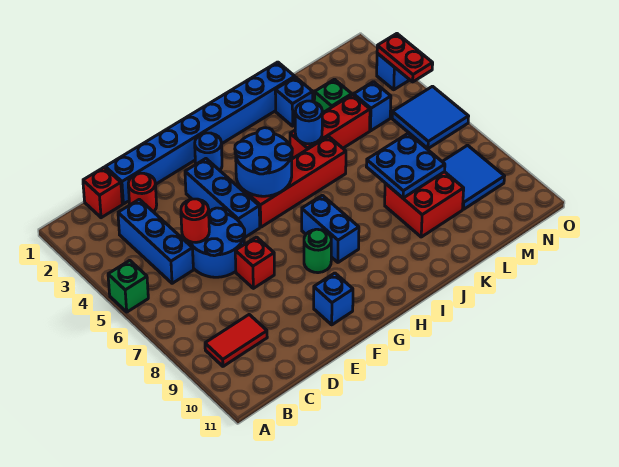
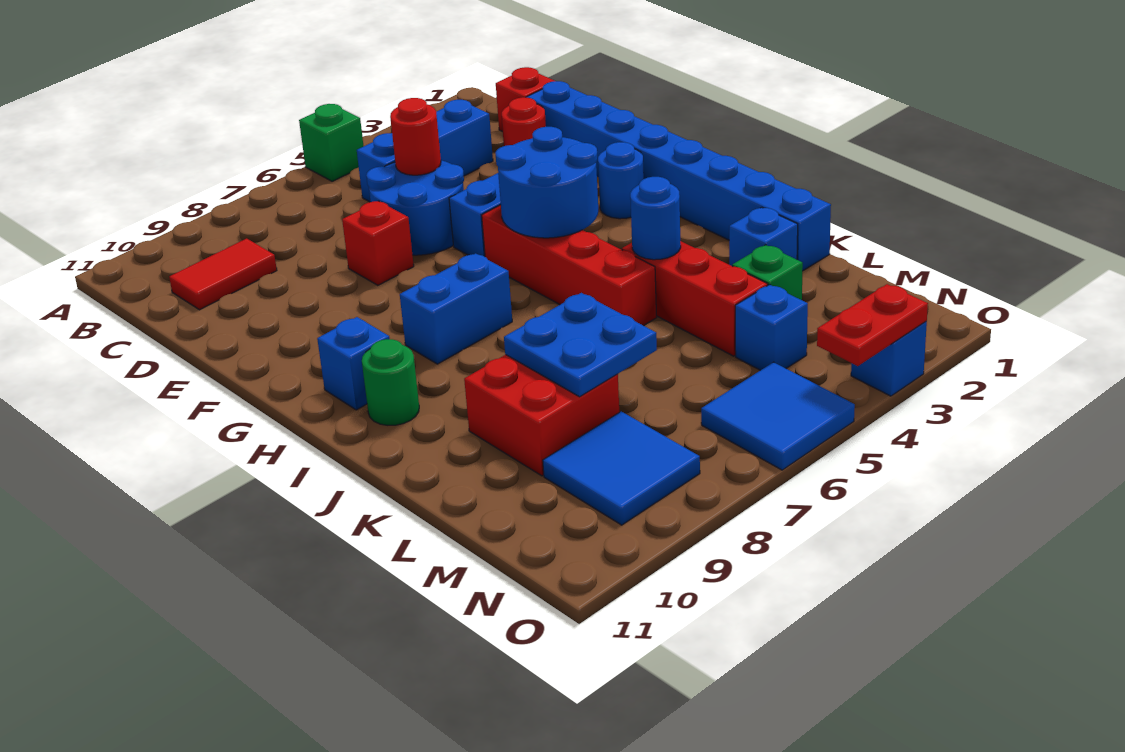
red 1x2 tile [205,315,267,366] -> red 1x2 tile turned to [169,238,277,310]
blue 1x1 brick [314,273,353,325] -> blue 1x1 brick moved to [317,317,390,410]
green 1x1 round brick [304,229,331,273] -> green 1x1 round brick moved to [362,339,419,425]

